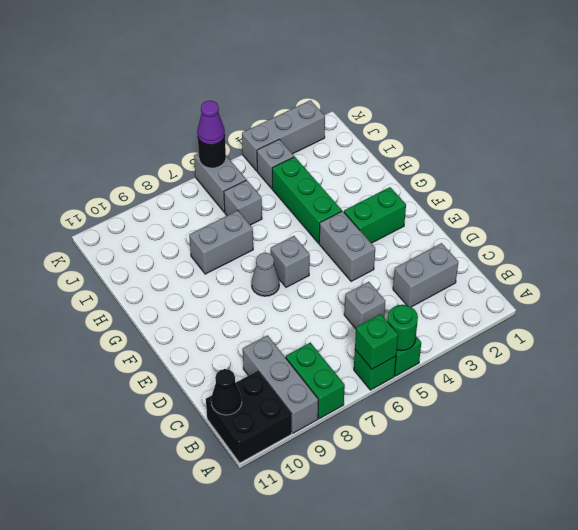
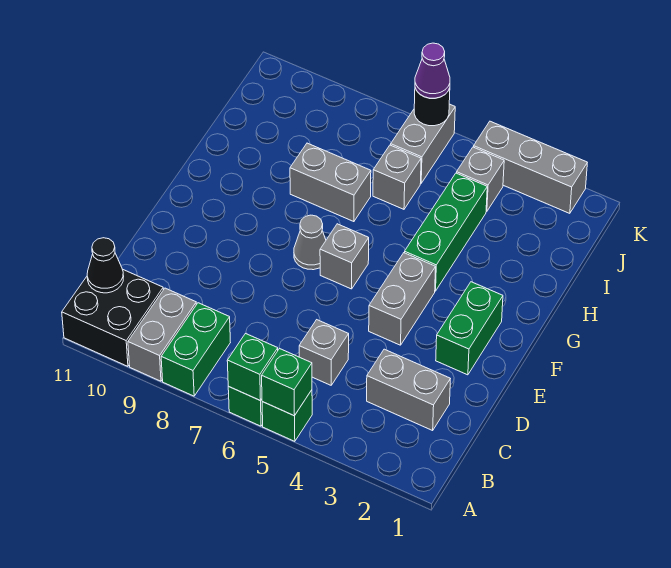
green 1x1 round brick [387,305,418,351] -> green 1x1 brick [262,348,312,416]
grey 1x3 brick [243,335,318,433] -> grey 1x2 brick [128,288,196,381]
green 1x2 brick [344,187,406,243] -> green 1x2 brick turned to [436,282,503,375]

